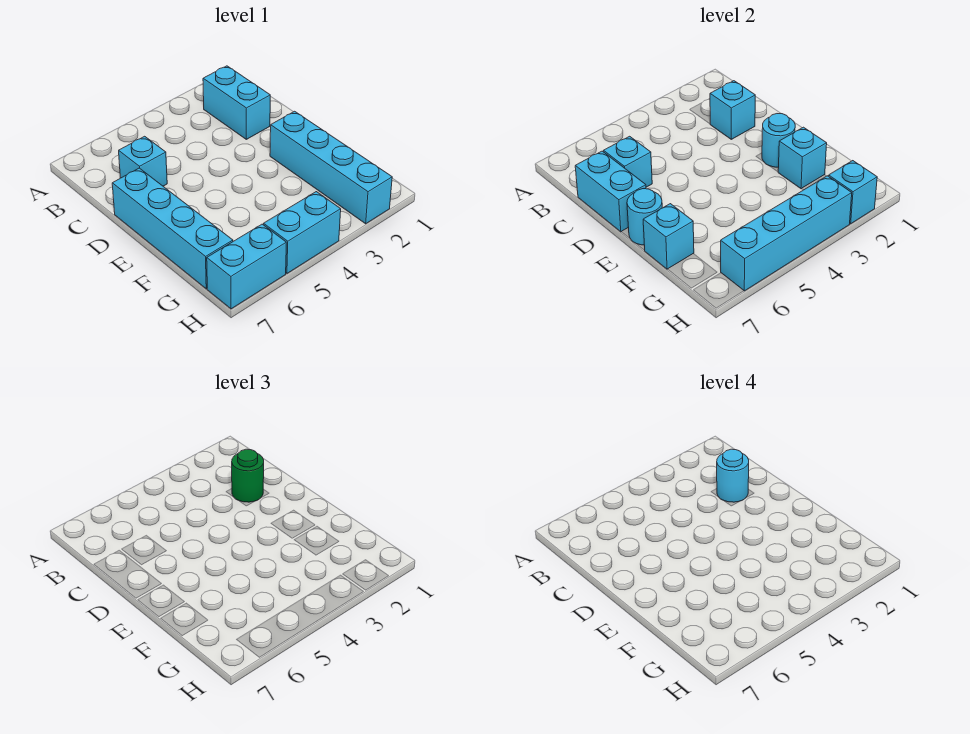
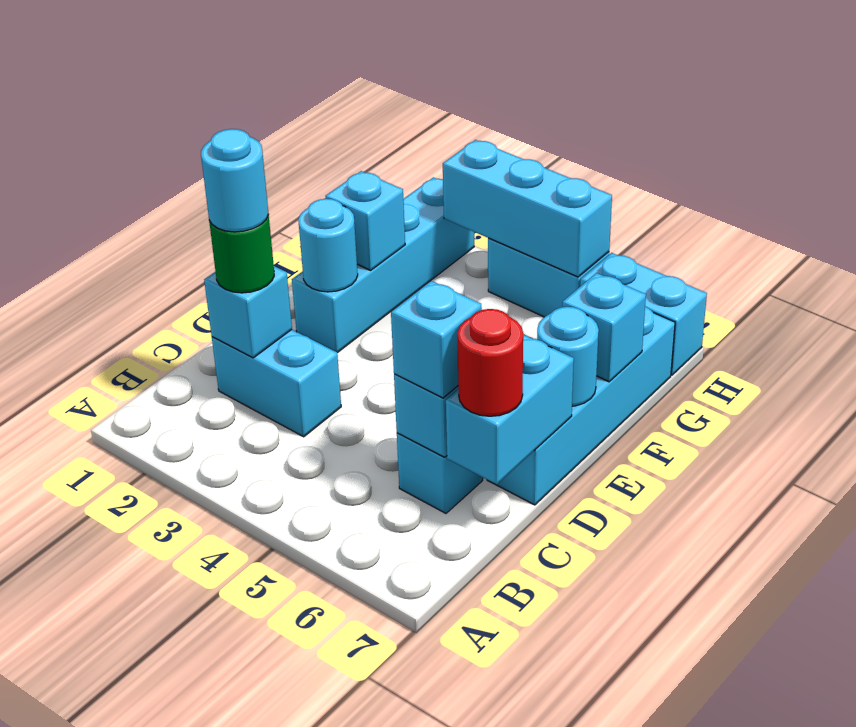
cyan 1x2 brick [203,66,270,139] -> cyan 1x2 brick turned to [212,330,341,437]
none -> red 1x1 round brick [458,309,523,416]
cyan 1x1 brick [829,161,877,224] -> cyan 1x1 brick moved to [391,281,482,398]
cyan 1x4 brick [721,176,852,291] -> cyan 1x3 brick [443,140,612,277]

